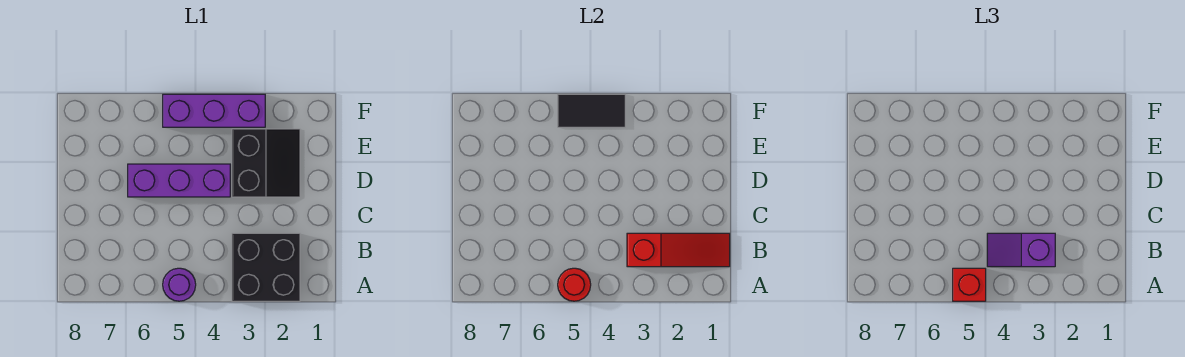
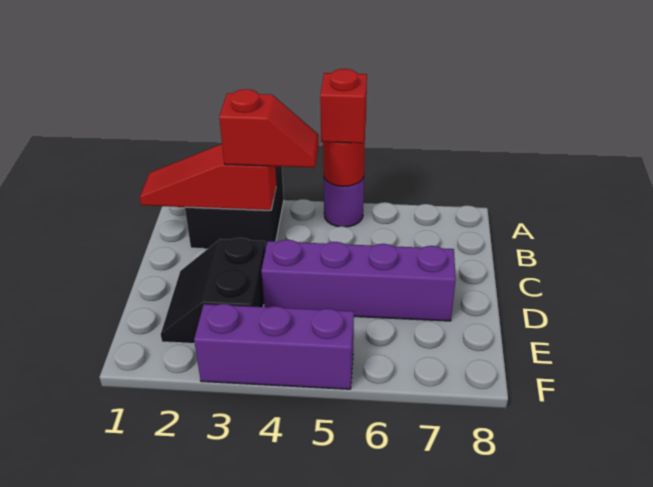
purple 1x2 slope [987,233,1055,267] -> red 1x2 slope [219,89,319,168]
purple 1x3 brick [128,164,230,197] -> purple 1x4 brick [261,240,456,321]
black 1x2 tile [558,94,625,127] -> none

